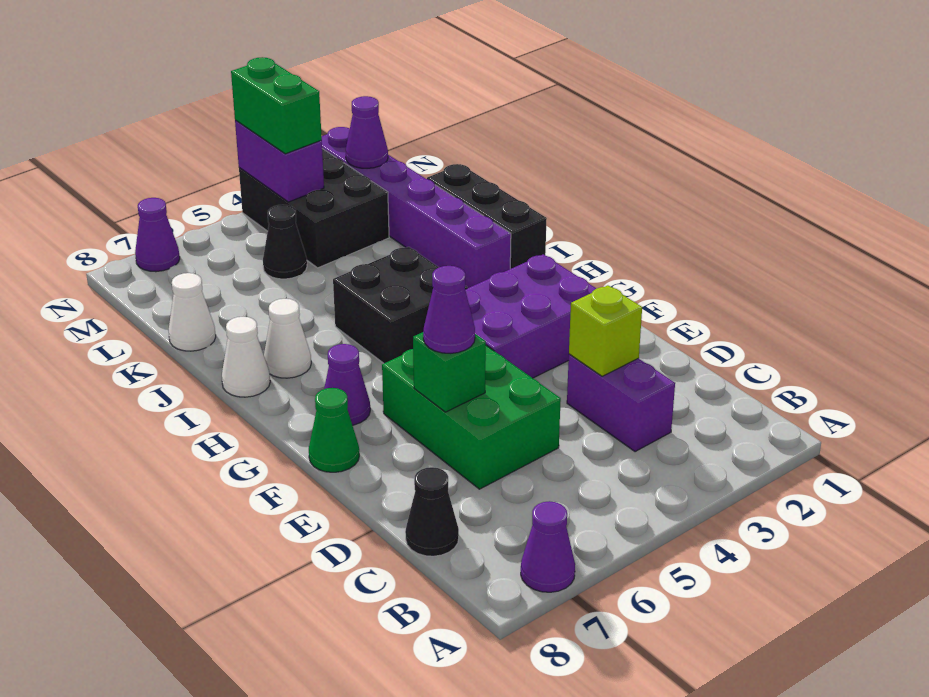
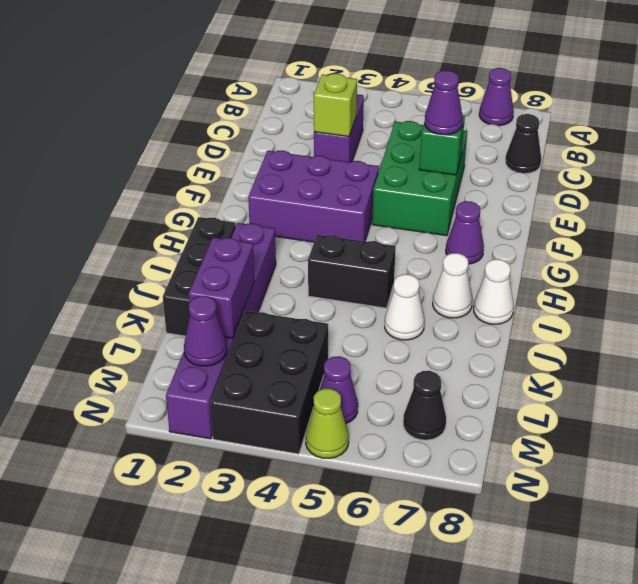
green 1x1 cone [309,388,359,472] -> none
black 2x2 brick [333,247,467,363] -> black 1x2 brick [308,235,396,308]
white 1x1 cone [168,273,216,351] -> white 1x1 cone moved to [385,274,424,340]
black 1x1 cone [263,205,307,279] -> black 1x1 cone moved to [403,371,446,440]
purple 1x2 brick [235,120,324,202] -> purple 1x2 brick moved to [189,237,254,338]
green 1x2 brick [231,57,322,154] -> none
none -> lime 1x1 cone [306,389,349,458]
purple 1x1 cone [135,198,180,272] -> purple 1x1 cone moved to [319,356,358,423]

